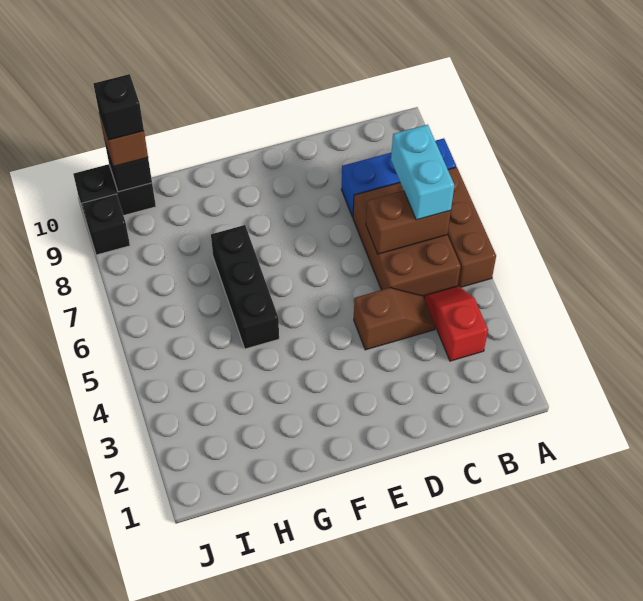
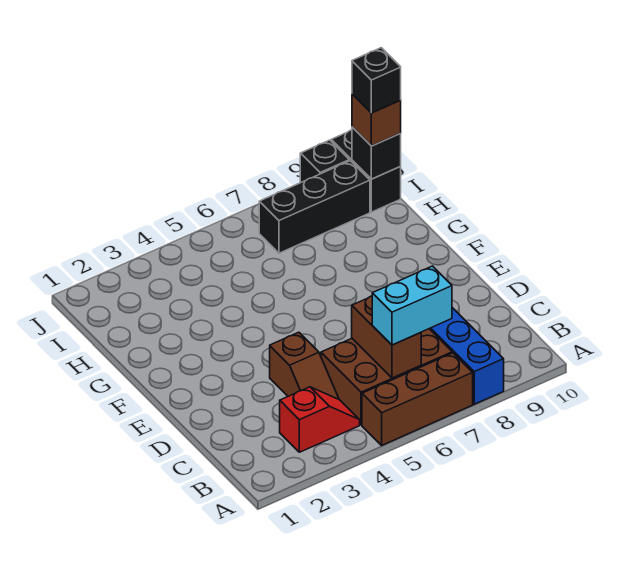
black 1x3 brick [211,225,279,349] -> black 1x3 brick moved to [259,161,370,253]

